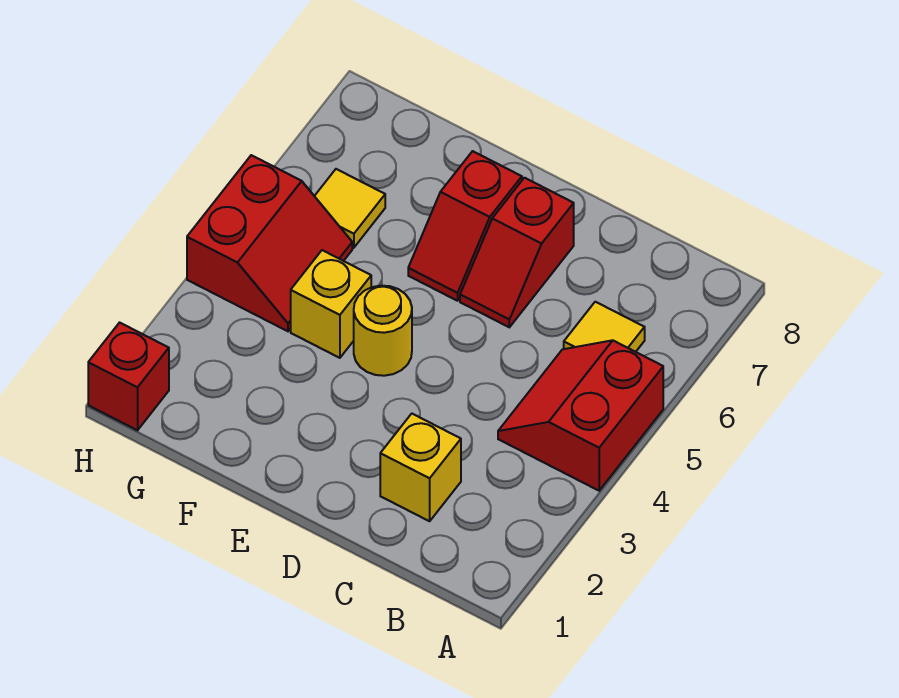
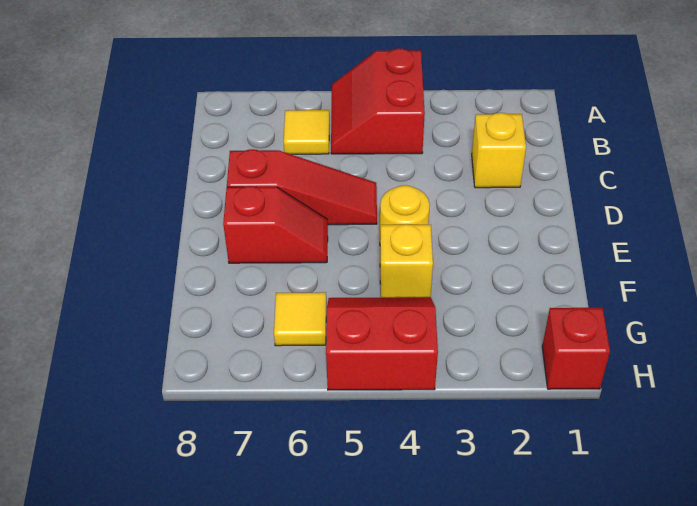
red 2x2 slope [498,340,663,491] -> red 2x2 slope turned to [331,48,425,154]
red 1x2 slope [460,178,574,327] -> red 1x3 slope [227,149,377,225]

